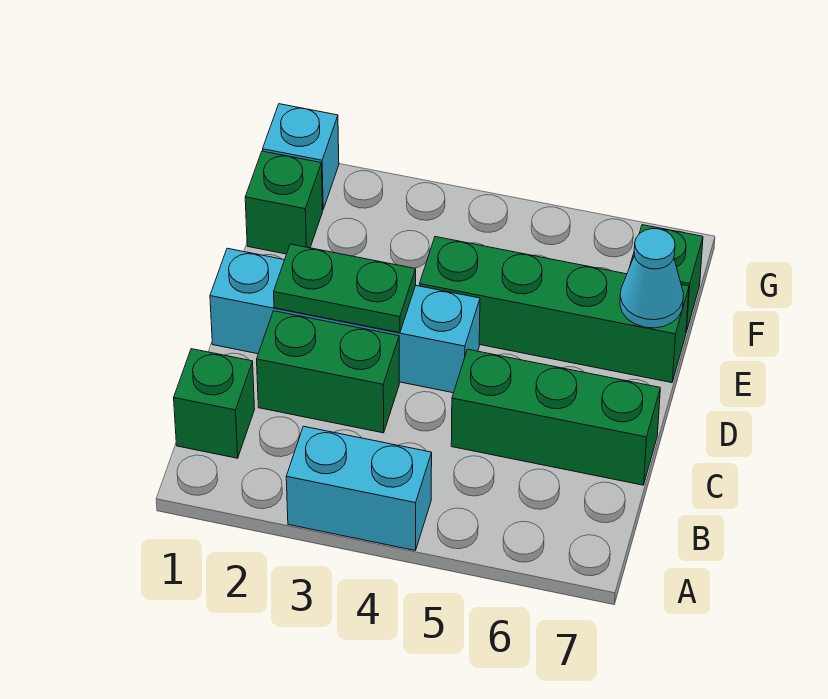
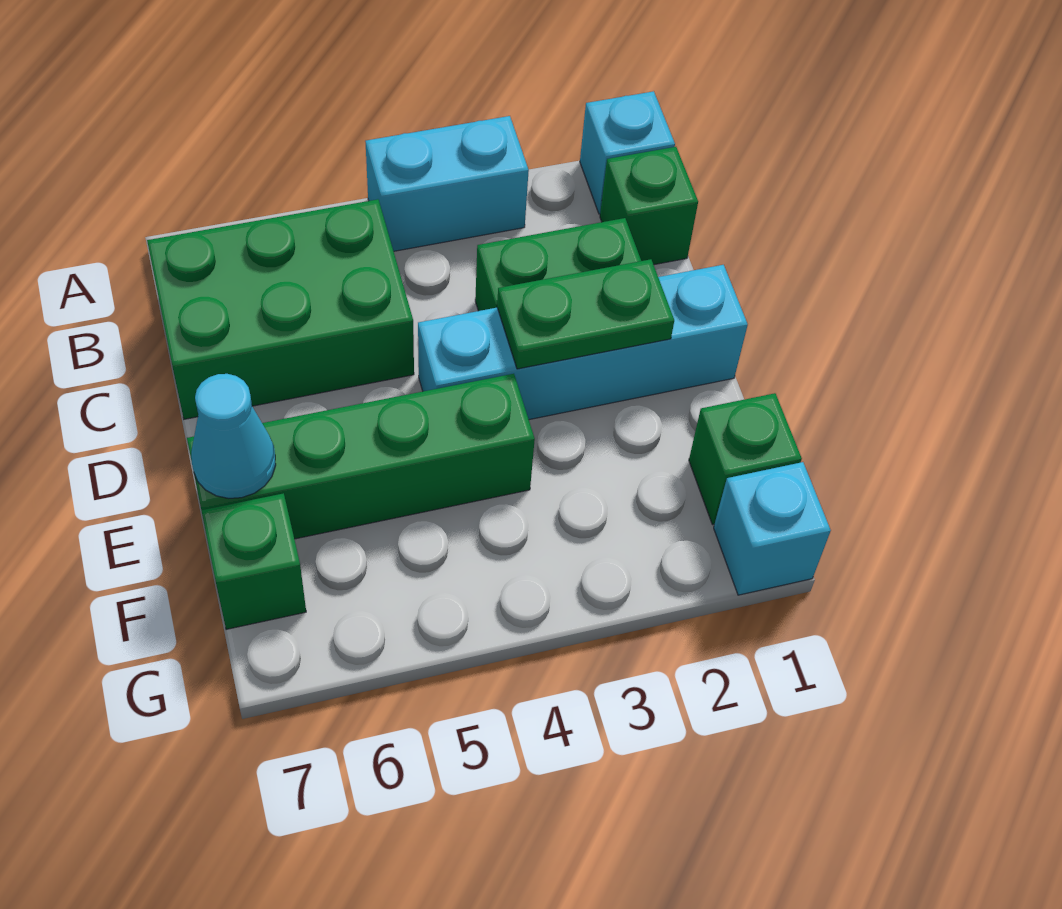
none -> cyan 1x1 brick [580,91,675,214]
green 1x3 brick [451,349,660,485] -> green 2x3 brick [147,199,414,419]

